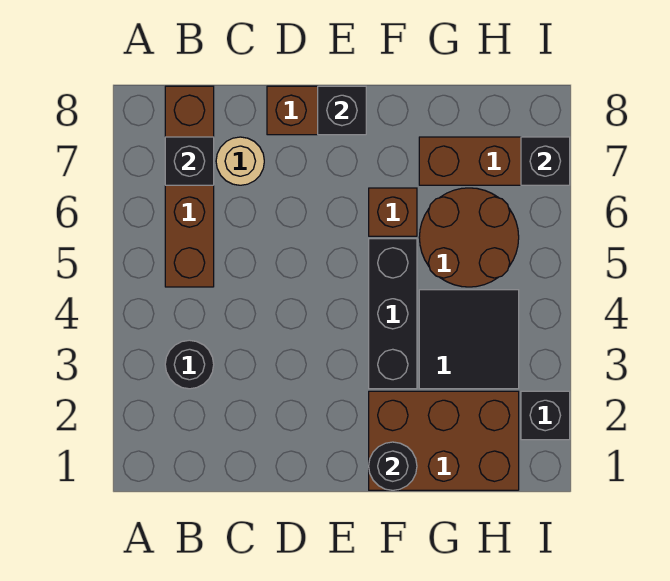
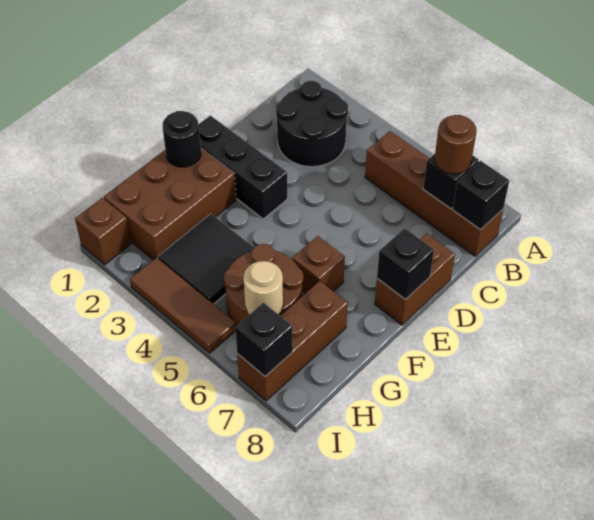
black 1x1 round brick [165,340,214,389] -> black 2x2 round brick [276,81,348,167]
none -> brown 1x1 round brick [435,115,477,174]
tan 1x1 round brick [216,137,264,185] -> tan 1x1 round brick moved to [244,261,283,314]
black 1x3 brick [369,239,417,389] -> black 1x3 brick moved to [198,115,287,219]
none -> brown 1x1 brick [75,198,131,265]
black 1x1 brick [521,391,570,440] -> black 1x1 brick moved to [452,161,509,230]
none -> brown 1x3 tile [130,258,236,353]

